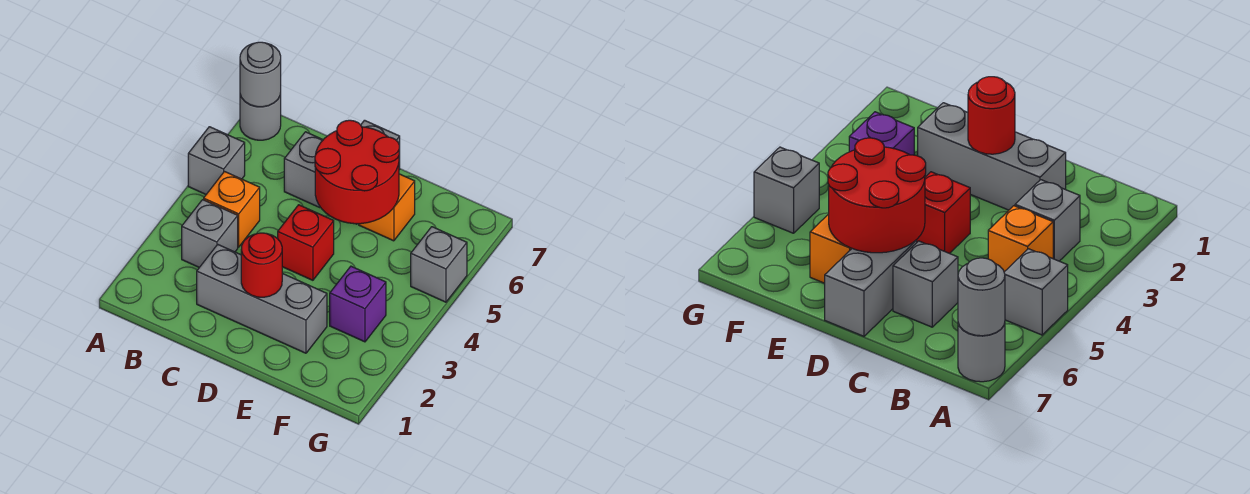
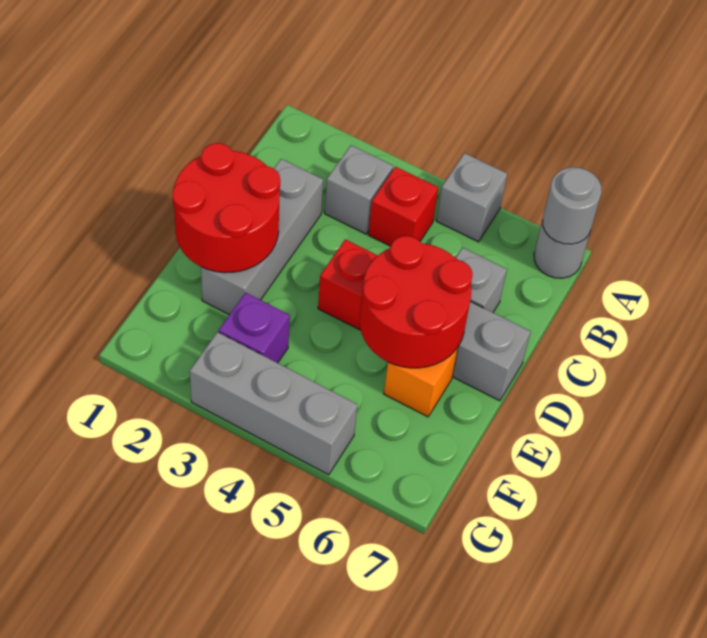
orange 1x1 brick [204,172,260,247] -> red 1x1 brick [368,167,438,246]
red 1x1 round brick [241,233,282,297] -> red 2x2 round brick [172,143,280,273]
grey 1x1 brick [411,227,467,302] -> grey 1x3 brick [190,332,358,475]

